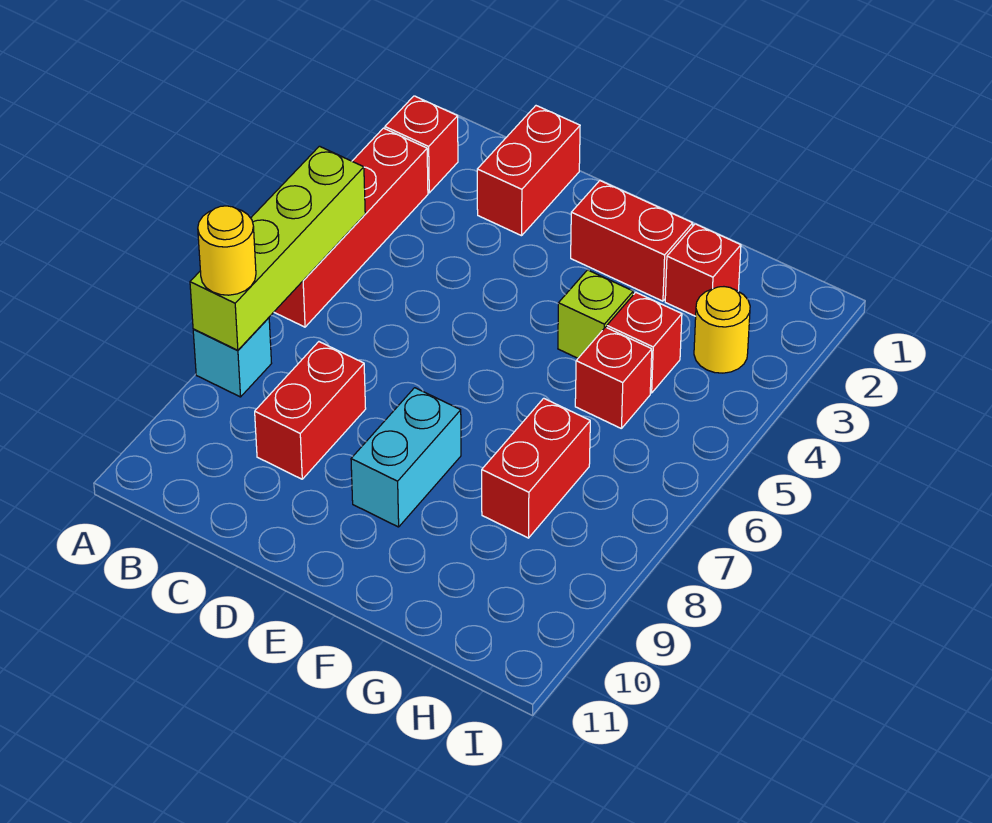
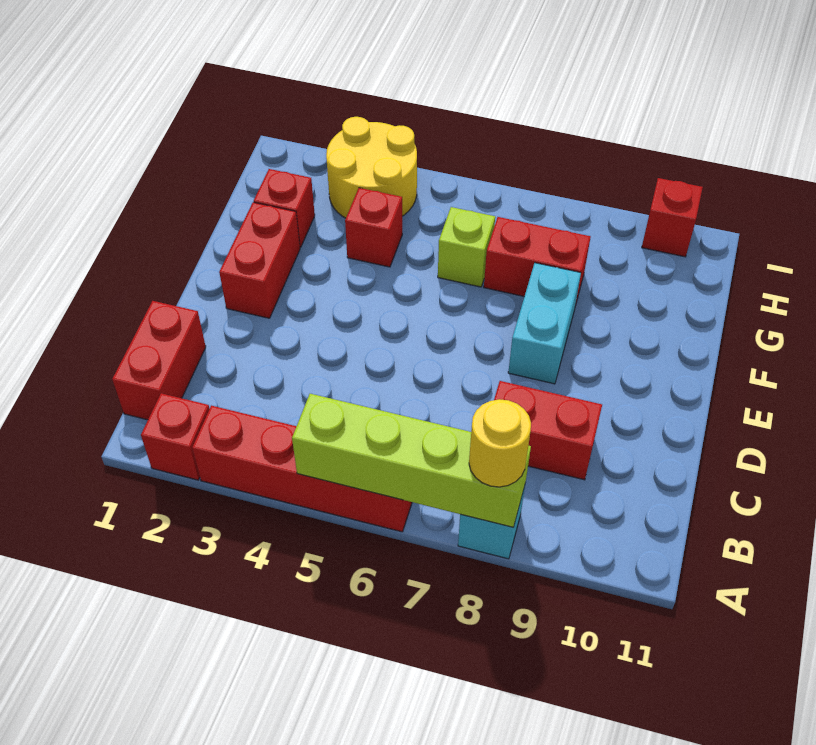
red 1x2 brick [477,106,580,236] -> red 1x2 brick turned to [112,301,206,420]
cyan 1x2 brick [351,388,461,527] -> cyan 1x2 brick turned to [508,263,581,384]
lime 1x1 brick [558,270,633,358] -> lime 1x1 brick moved to [438,207,495,287]
red 1x1 brick [575,327,652,429] -> red 1x1 brick moved to [642,178,703,257]
yellow 1x1 round brick [694,287,750,373] -> yellow 2x2 round brick [326,117,417,218]

